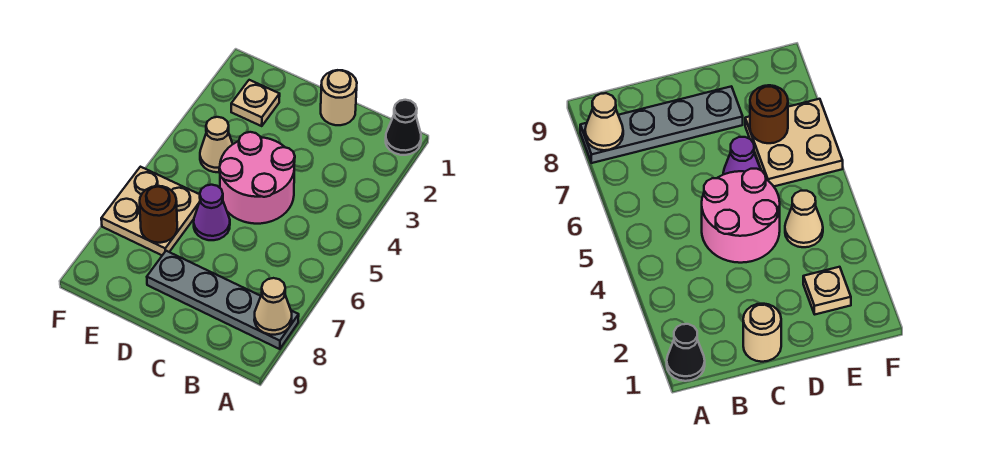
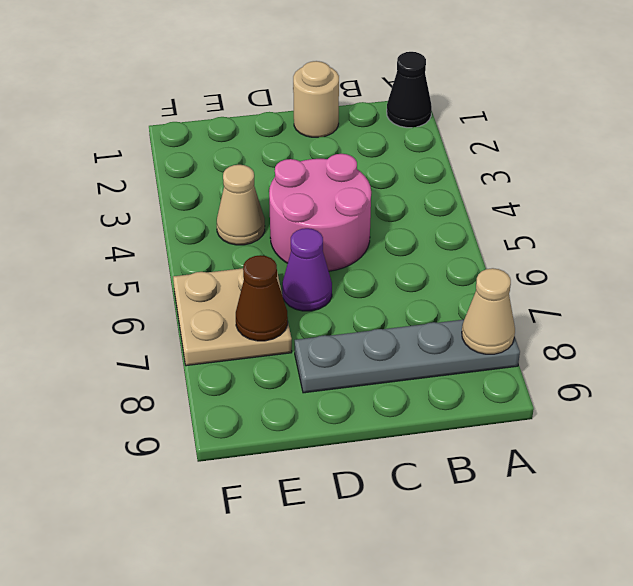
tan 1x1 plate [231,80,280,126] -> none
brown 1x1 round brick [140,186,177,243] -> brown 1x1 cone [236,255,288,341]

